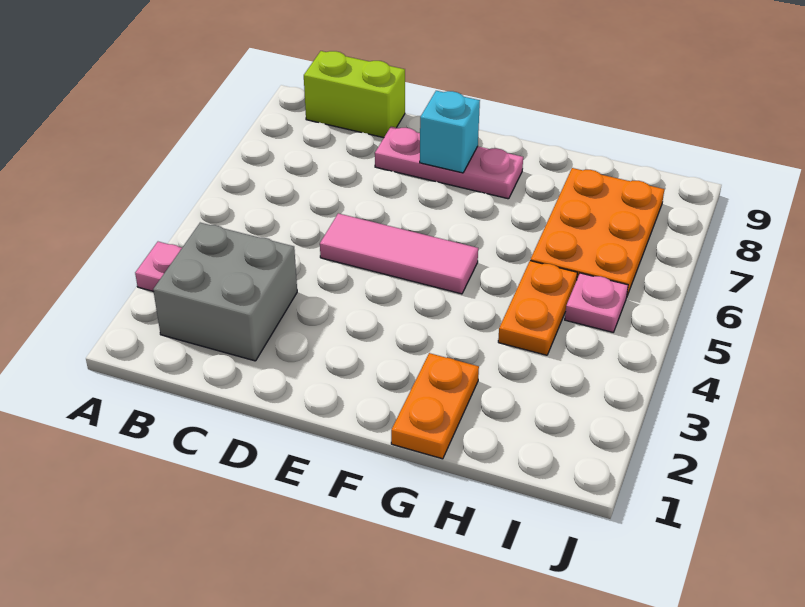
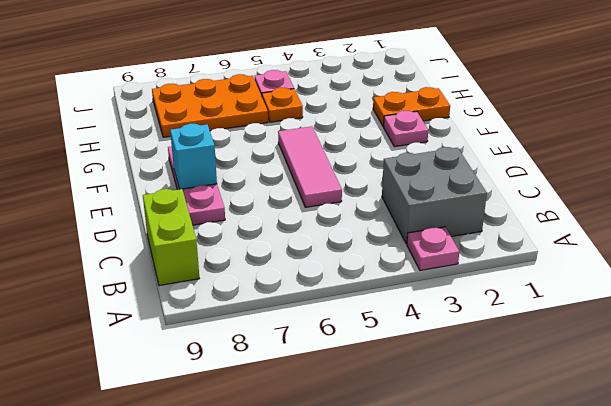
none -> pink 1x1 plate [384,111,428,147]
orange 1x2 plate [498,261,577,355] -> orange 1x1 plate [262,88,303,122]

